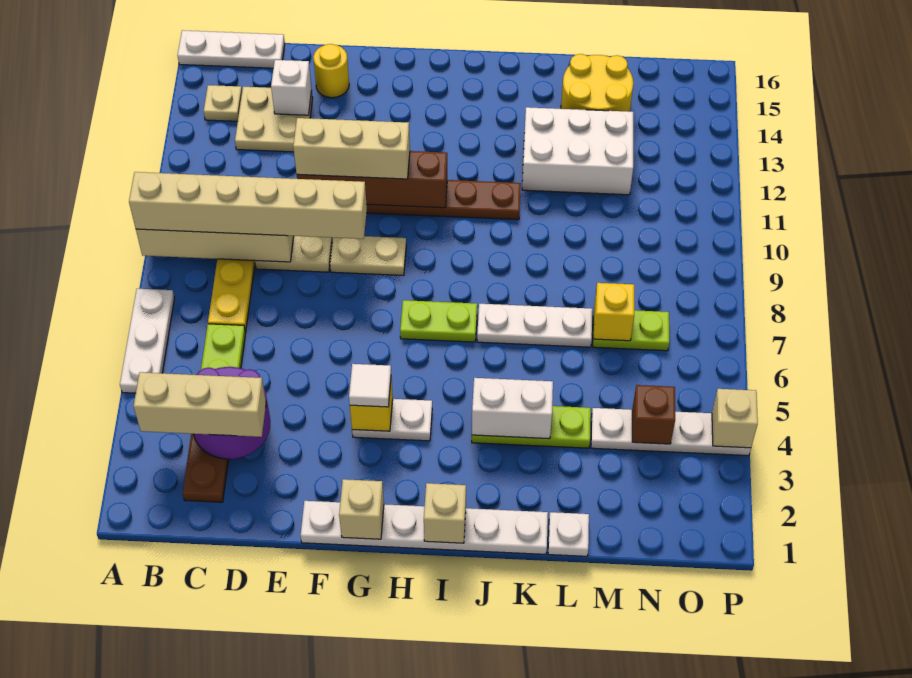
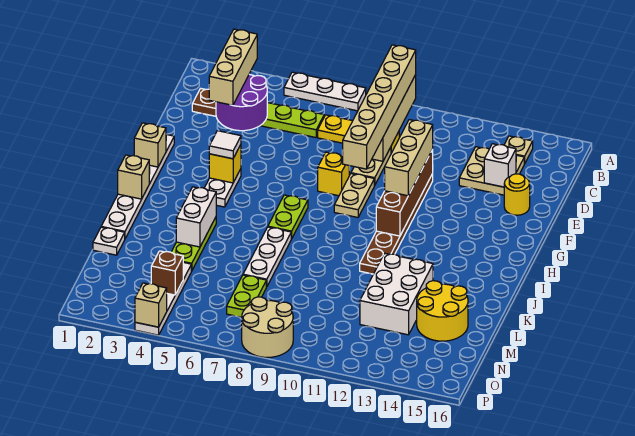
white 1x3 plate [178,30,285,68] -> none
yellow 1x1 brick [594,283,634,341] -> yellow 1x1 brick moved to [318,152,349,196]
none -> tan 2x2 round brick [242,297,293,357]

